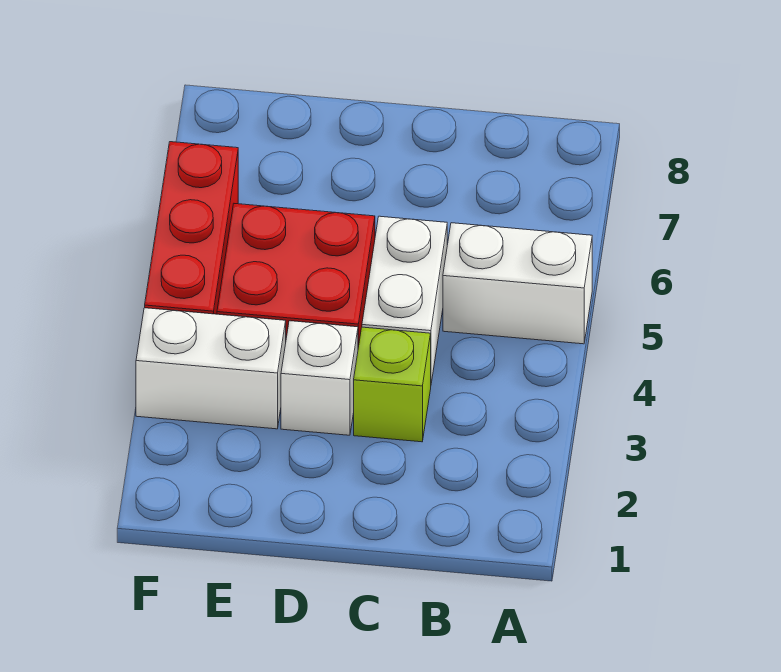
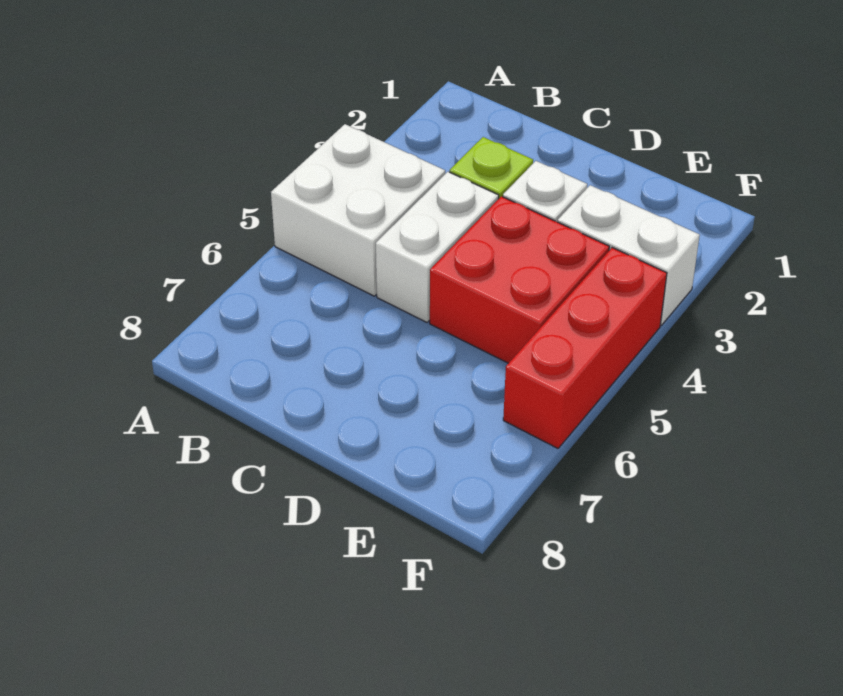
white 1x2 brick [443,223,592,344] -> white 2x2 brick [271,124,445,296]

